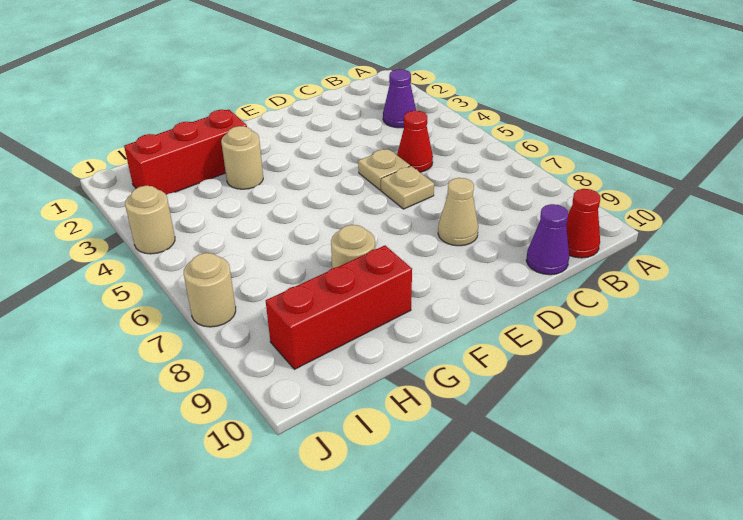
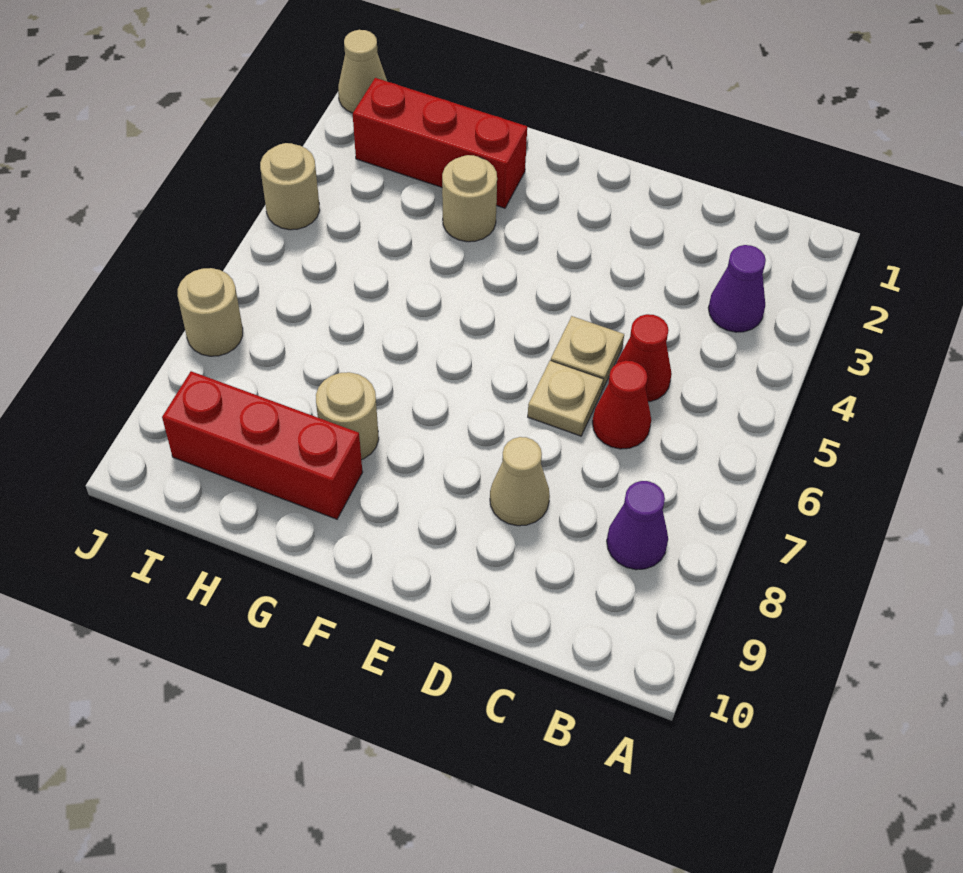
red 1x1 cone [566,189,600,258] -> red 1x1 cone moved to [593,361,651,449]
purple 1x1 cone [526,204,569,275] -> purple 1x1 cone moved to [607,481,668,570]
none -> tan 1x1 cone [338,30,387,113]

